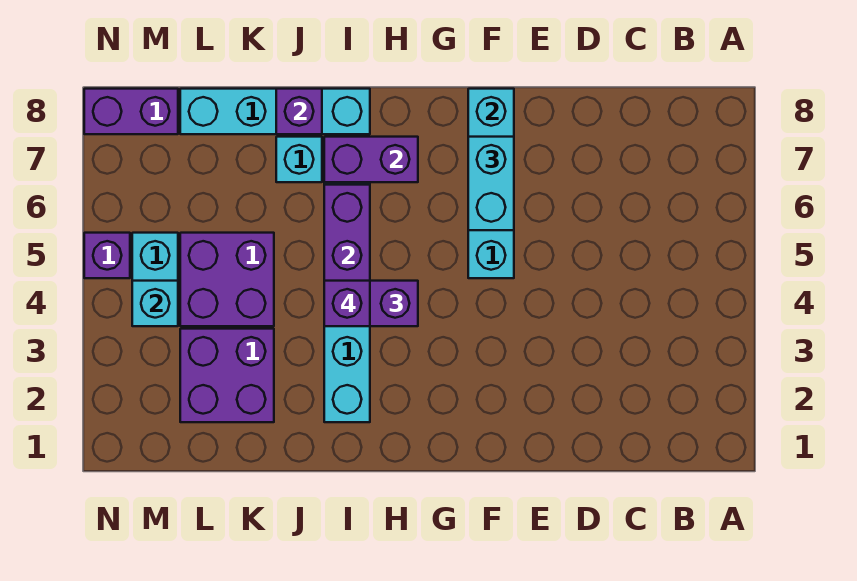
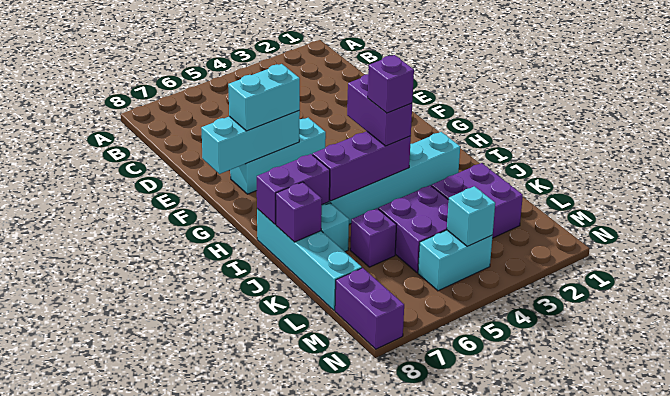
purple 1x2 brick [324,137,418,182] -> purple 1x2 brick turned to [257,154,330,224]
purple 1x1 brick [84,233,130,278] -> purple 1x1 brick moved to [350,208,397,267]

